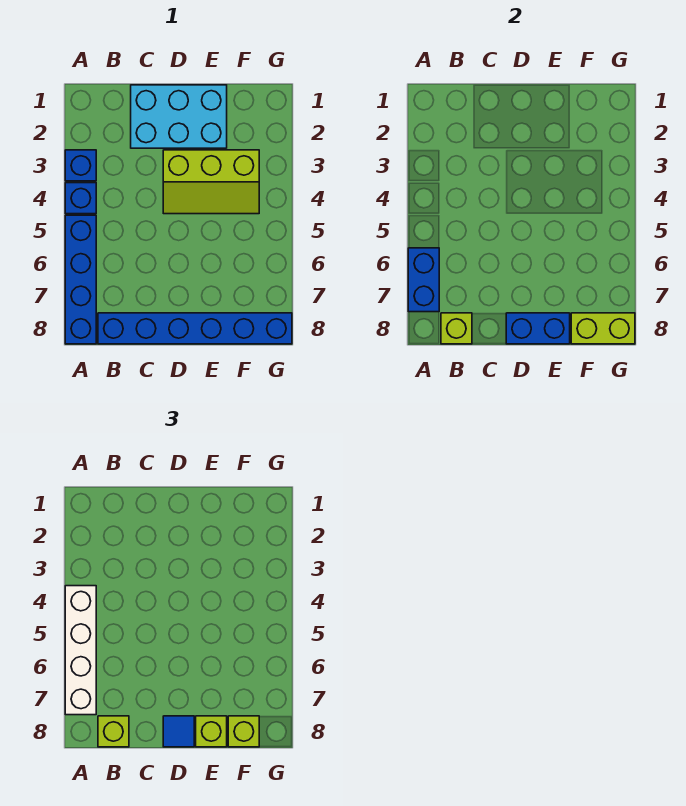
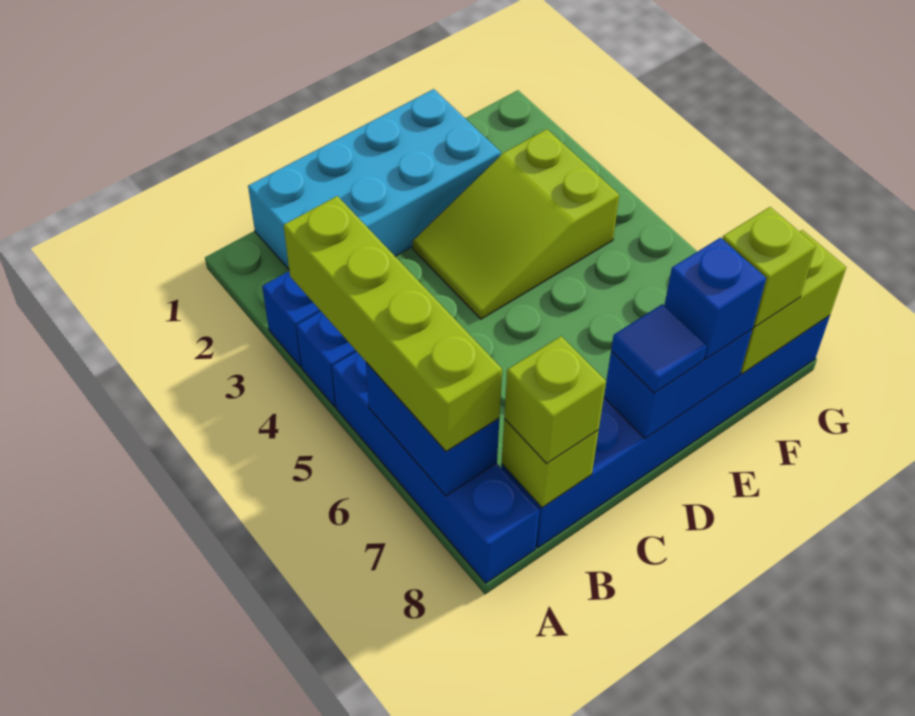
white 1x4 brick [65,586,96,715] -> lime 1x4 brick [284,196,502,451]
cyan 2x3 brick [131,85,227,148] -> cyan 2x4 brick [248,89,501,269]
lime 2x3 slope [163,150,259,214] -> lime 2x3 slope turned to [413,129,619,319]
lime 1x1 brick [196,716,227,747] -> blue 1x1 brick [664,238,766,360]

